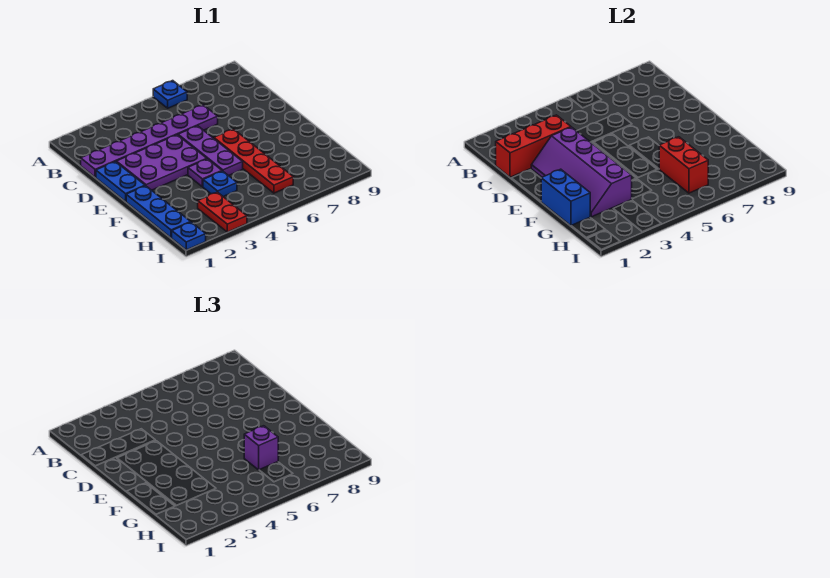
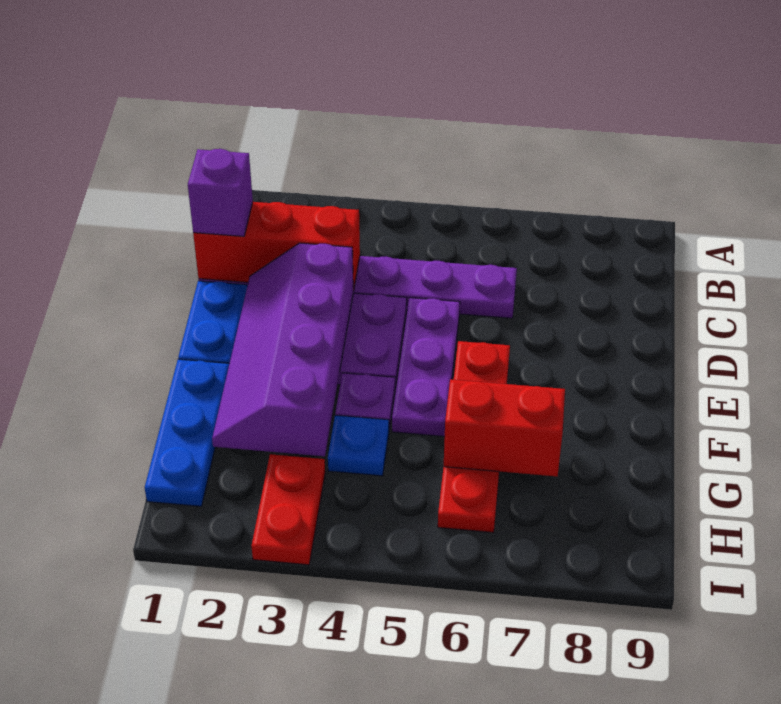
blue 1x1 plate [153,81,187,108] -> none
blue 1x2 brick [541,169,590,226] -> none
red 1x2 brick [659,137,708,193] -> red 1x2 brick turned to [444,379,565,476]
purple 1x1 brick [244,426,278,470] -> purple 1x1 brick moved to [188,149,253,236]
blue 1x1 plate [172,222,206,250] -> none

